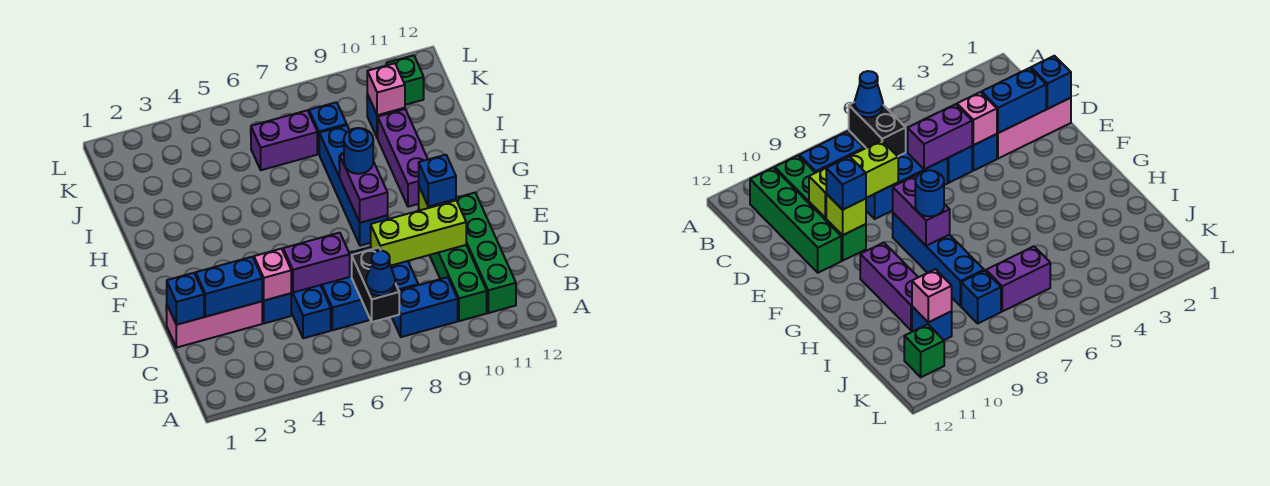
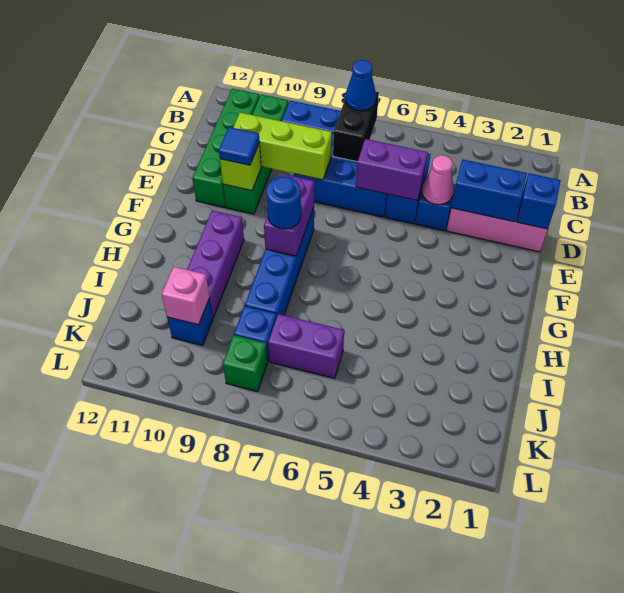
pink 1x1 brick [254,249,291,301] -> pink 1x1 cone [422,155,454,205]
blue 1x1 brick [419,155,456,207] -> blue 1x1 tile [219,127,260,165]
green 1x1 brick [386,55,424,105] -> green 1x1 brick moved to [223,335,268,391]

